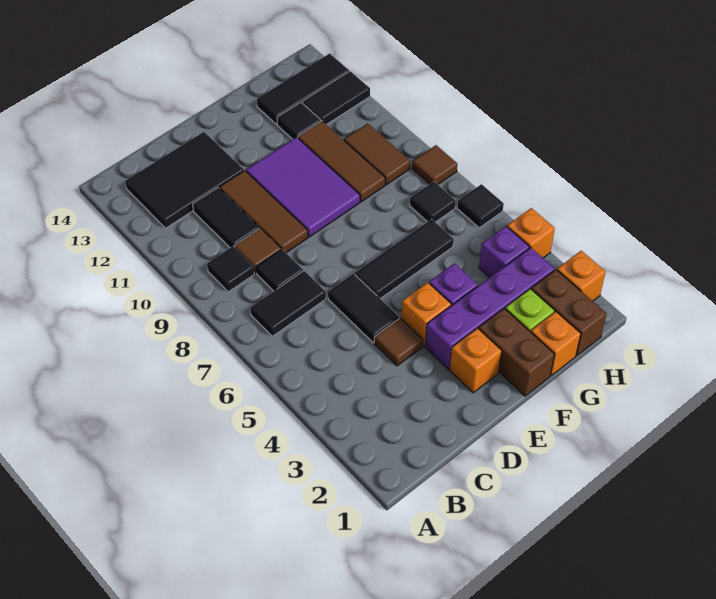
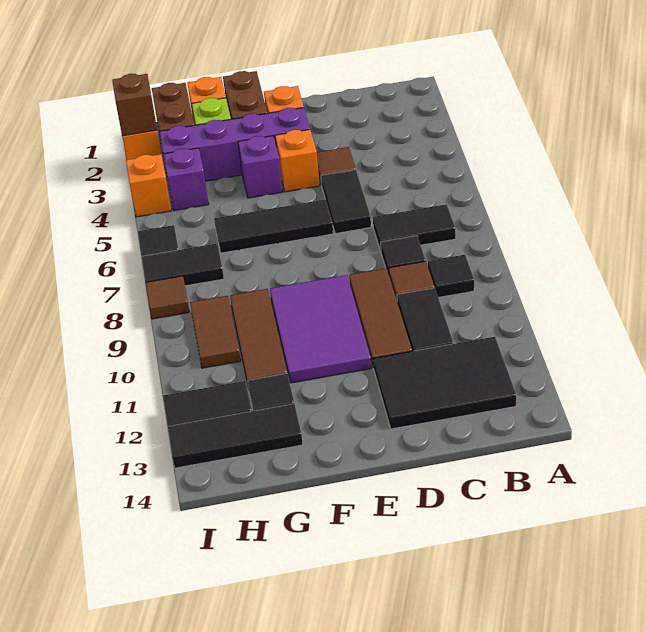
black 1x1 tile [410,182,456,222] -> black 1x2 tile [142,244,224,286]
none -> brown 1x1 brick [112,74,157,136]

